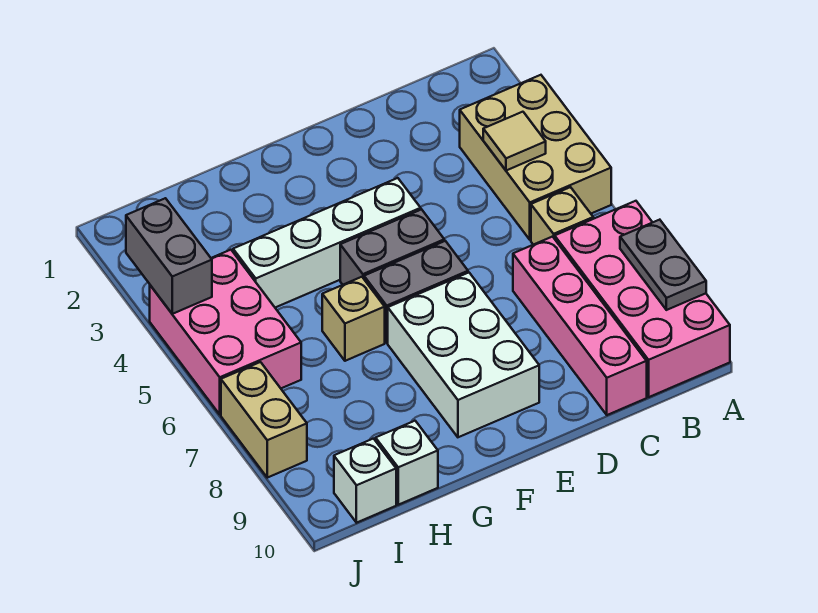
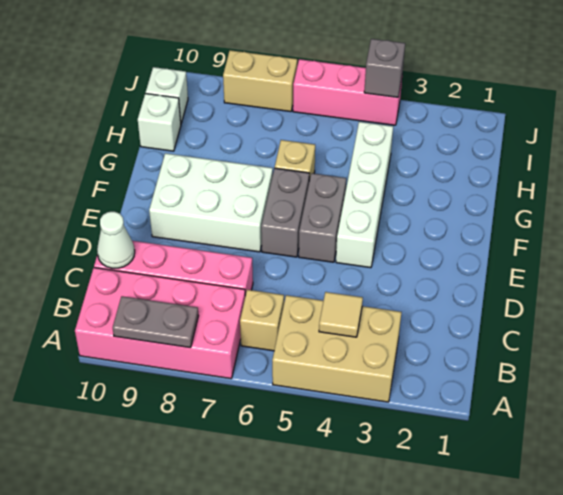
none -> white 1x1 cone [97,212,135,268]
pink 2x3 brick [150,250,301,415] -> pink 1x3 brick [293,59,402,125]
grey 1x2 brick [126,198,212,314] -> grey 1x1 brick [364,39,405,97]

